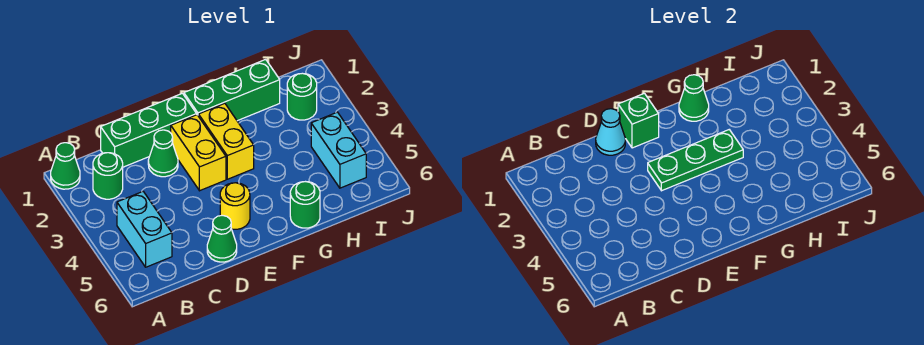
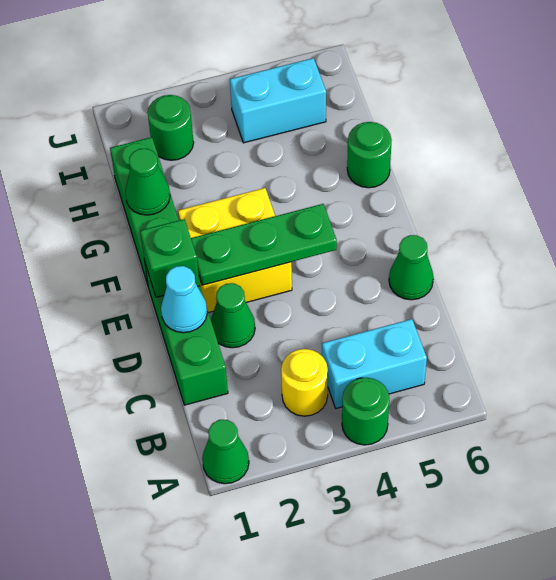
green 1x1 round brick [93,153,123,199] -> green 1x1 round brick moved to [342,378,389,445]
green 1x3 plate [648,130,743,191] -> green 1x3 plate turned to [191,204,337,285]
yellow 1x1 round brick [220,183,250,229] -> yellow 1x1 round brick moved to [281,349,328,416]

